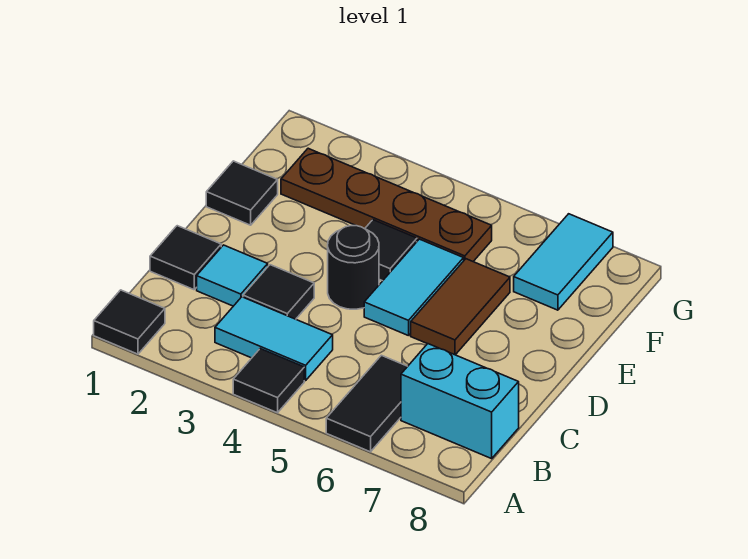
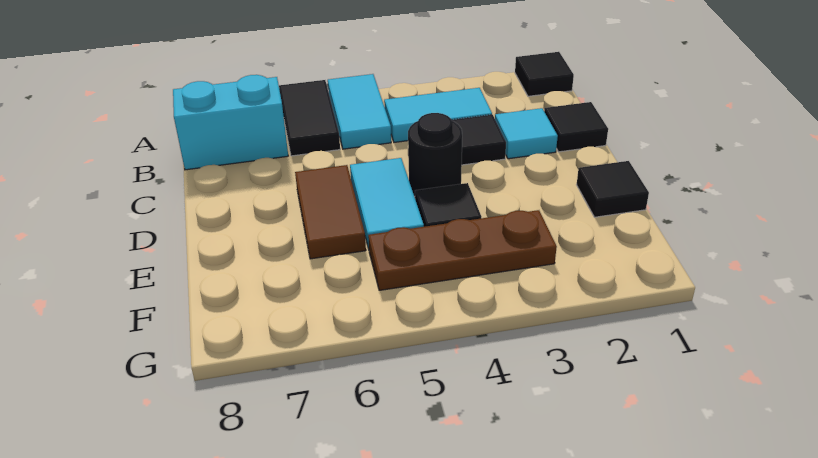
black 1x1 tile [233,349,304,413] -> none
brown 1x4 plate [281,148,492,261] -> brown 1x3 plate [368,210,557,290]
cyan 1x2 tile [514,214,613,310] -> cyan 1x2 tile moved to [328,74,391,149]

